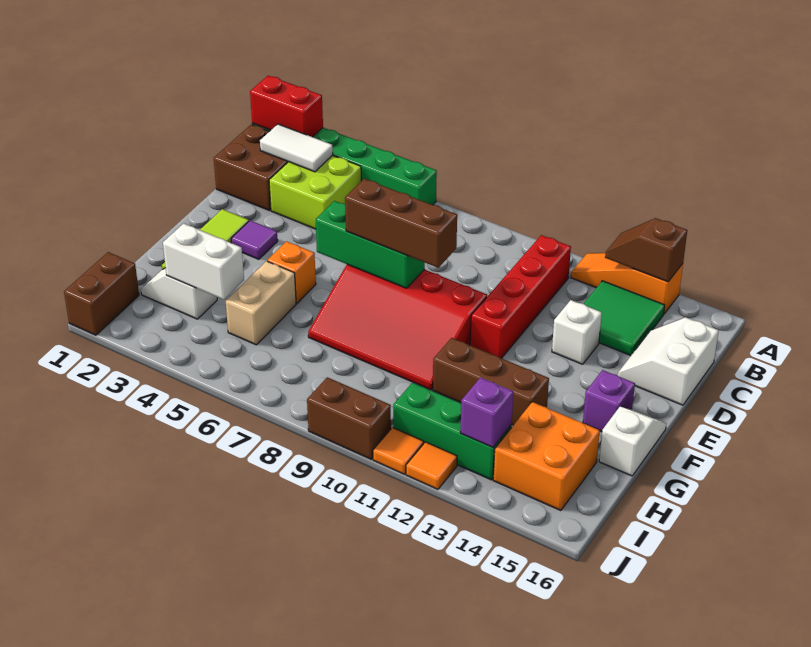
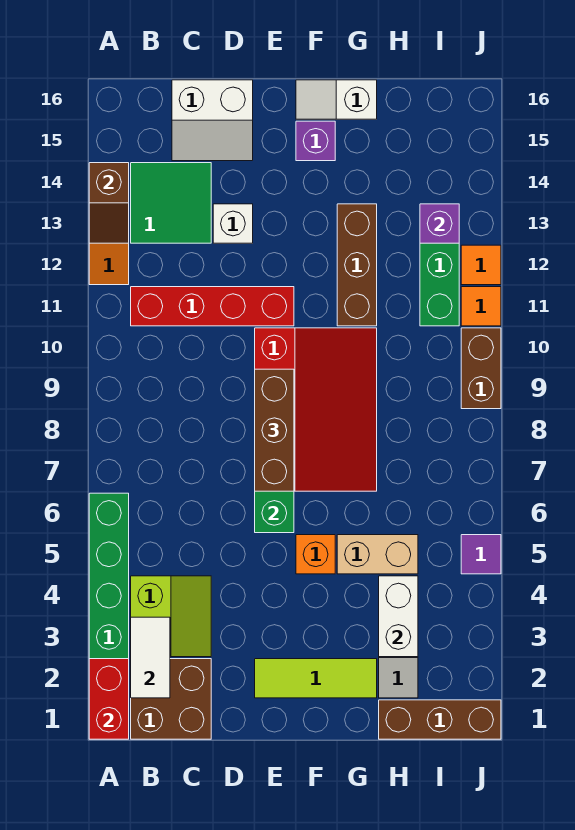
lime 2x2 brick [269,155,361,229] -> lime 2x2 slope [131,576,211,657]
purple 1x1 tile [231,221,278,259] -> purple 1x1 tile moved to [461,535,501,574]
orange 2x2 brick [493,402,600,511] -> none
brown 1x2 brick [64,252,139,335] -> brown 1x3 brick [379,700,501,739]

